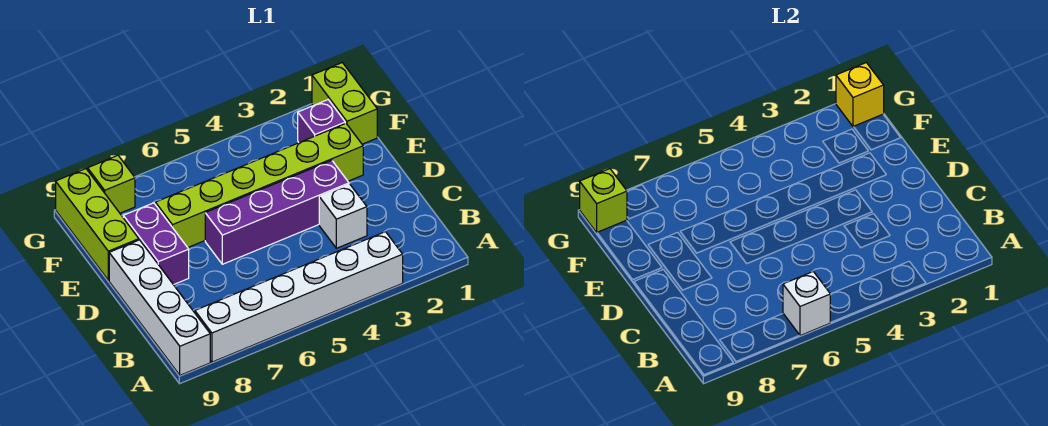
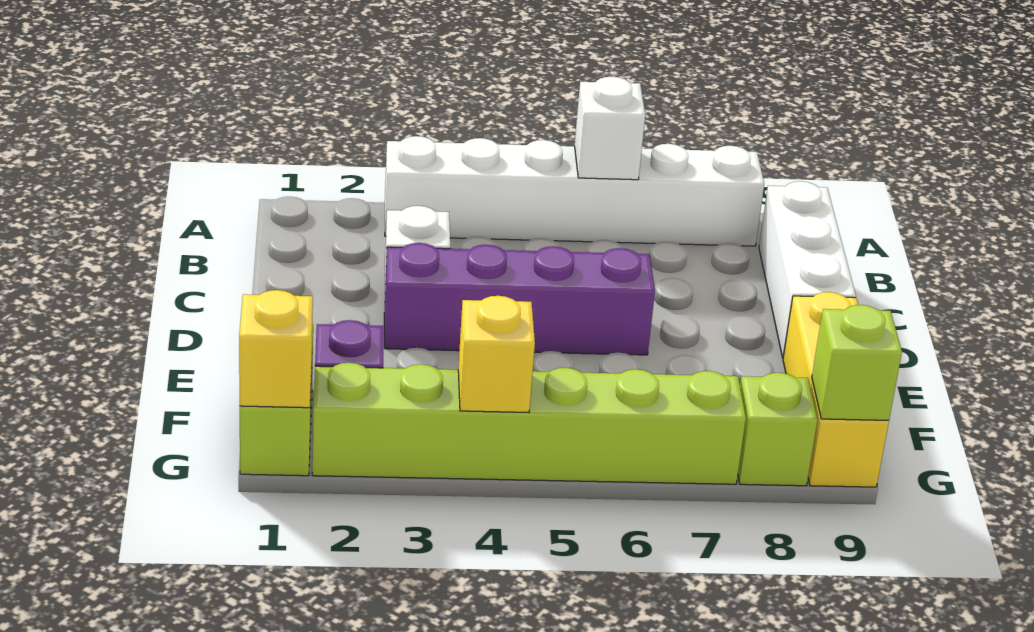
white 1x4 brick [109,240,210,375] -> white 1x3 brick [759,181,856,358]
purple 1x2 brick [123,203,189,285] -> none
lime 1x6 brick [155,123,363,247] -> lime 1x6 brick moved to [312,363,746,484]
lime 1x3 brick [56,169,139,280] -> yellow 1x3 brick [783,292,889,487]
none -> yellow 1x1 brick [458,296,535,412]

